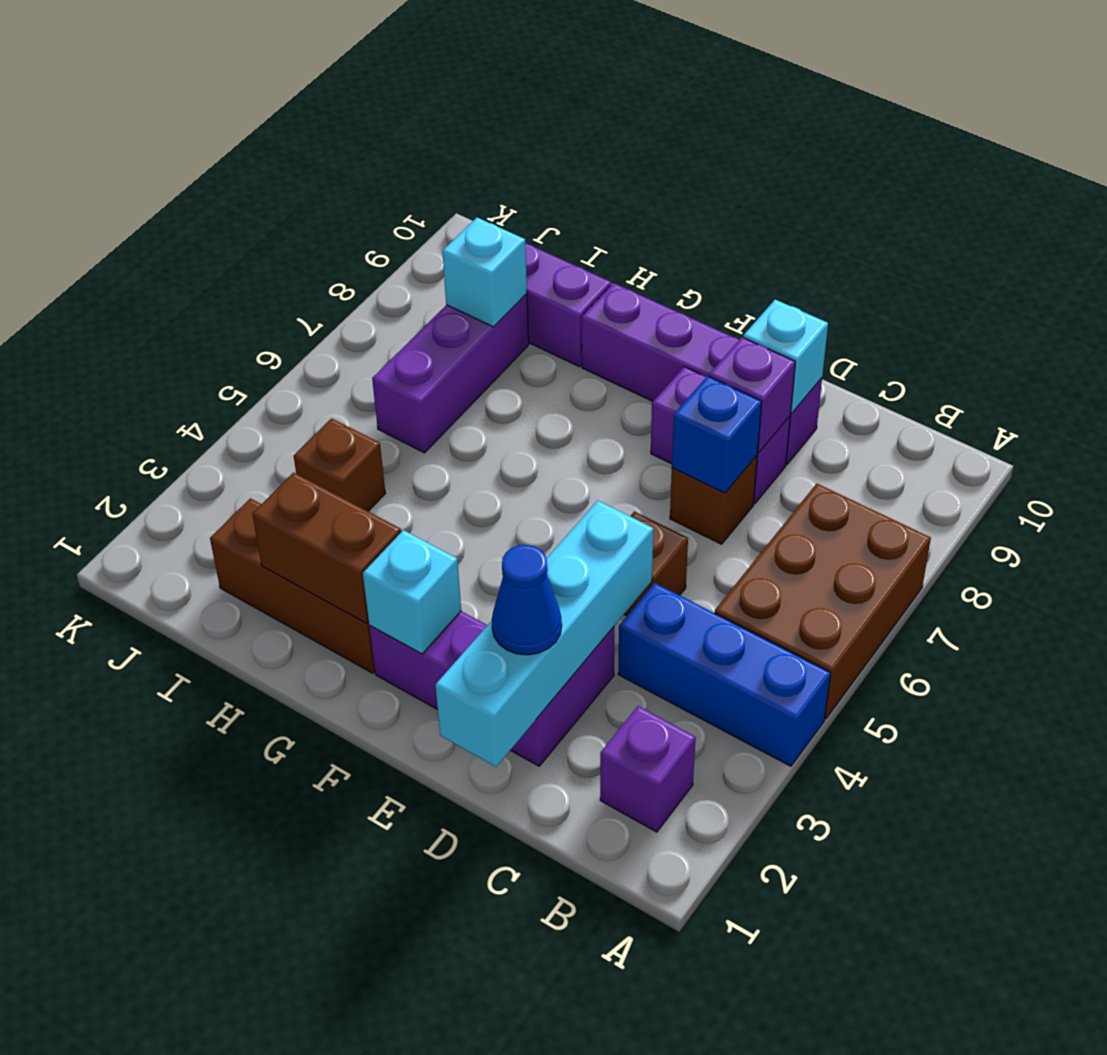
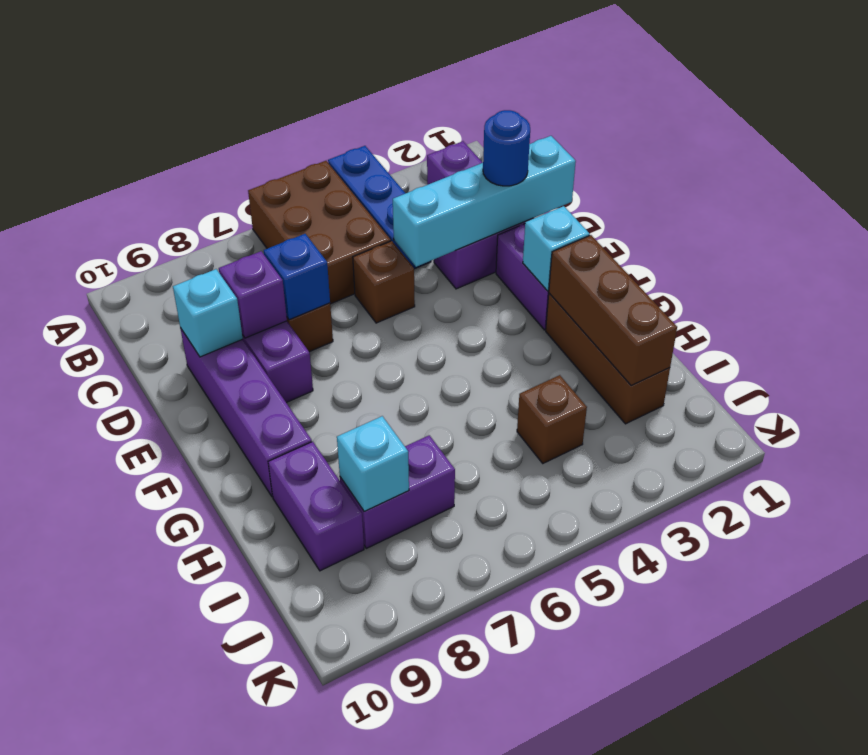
brown 2x3 brick [715,484,931,719] -> brown 2x3 brick turned to [248,161,391,304]
blue 1x1 cone [492,545,562,655] -> blue 1x1 round brick [483,110,530,186]
brown 1x2 brick [252,472,401,623] -> brown 1x3 brick [549,235,677,386]
purple 1x3 brick [372,294,529,453] -> purple 1x2 brick [340,435,455,548]

